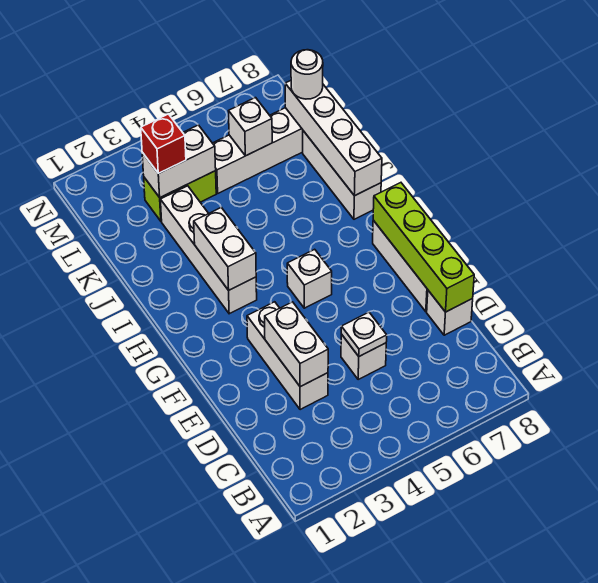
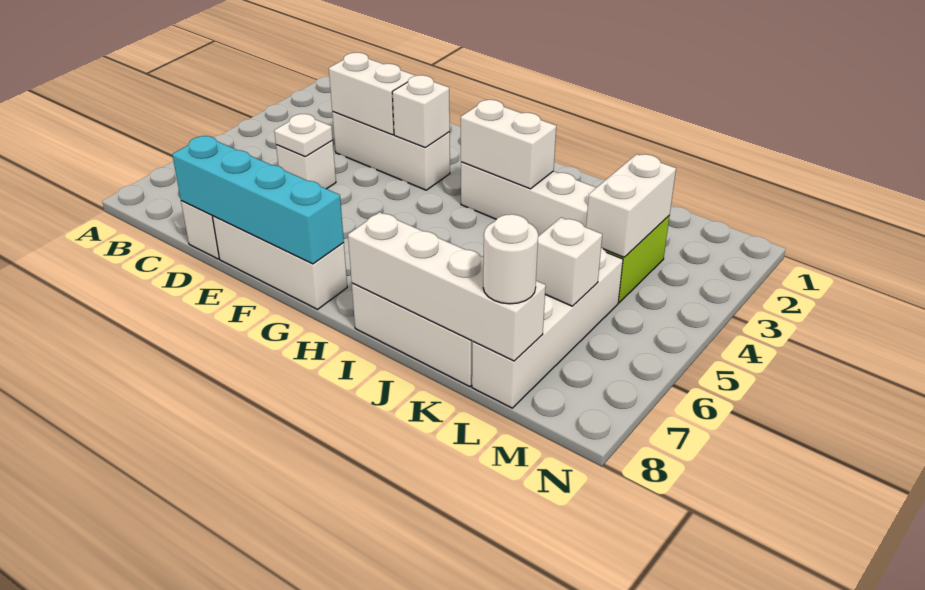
lime 1x4 brick [373,183,474,312] -> cyan 1x4 brick [172,136,344,264]
white 1x1 brick [287,249,332,308] -> white 1x1 brick moved to [392,75,450,147]
red 1x1 brick [141,114,186,173] -> none

